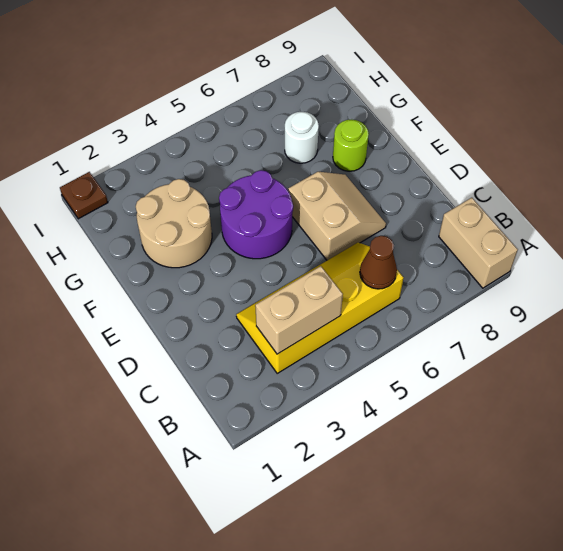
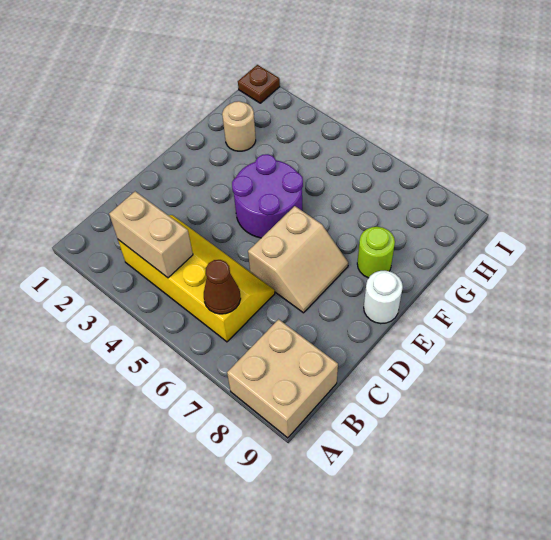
tan 1x2 brick [439,198,518,288] -> tan 2x2 brick [227,319,338,438]
tan 2x2 round brick [136,179,212,268] -> tan 1x1 round brick [222,101,256,151]
white 1x1 round brick [285,112,319,163] -> white 1x1 round brick moved to [364,271,403,324]

